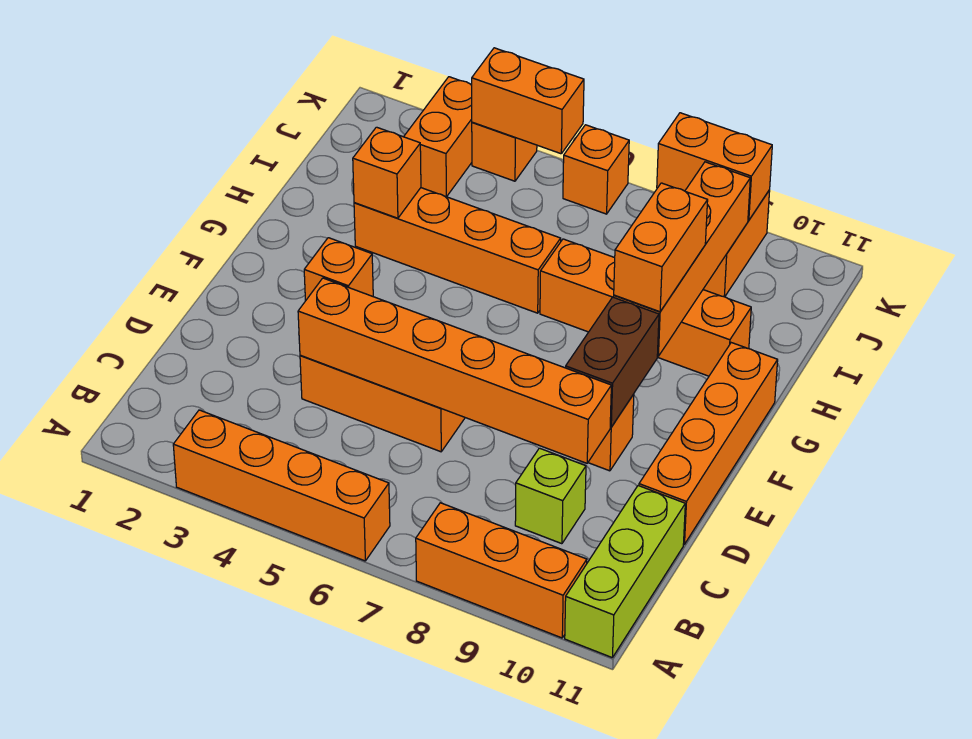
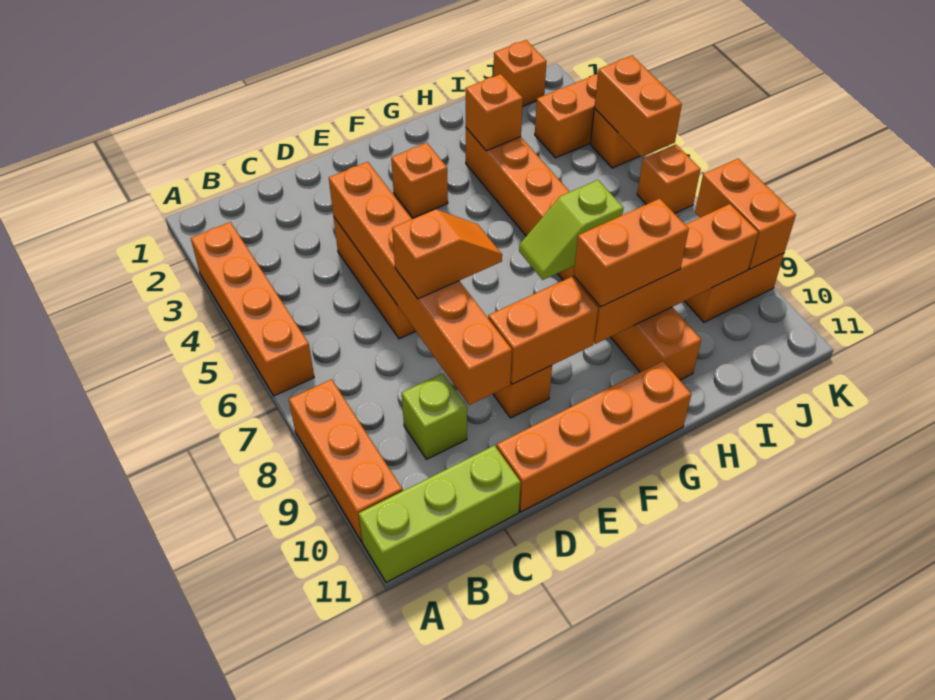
none -> orange 1x2 slope [392,209,502,299]
brown 1x2 brick [566,297,659,427] -> orange 1x2 brick [488,277,598,384]
none -> lime 1x2 slope [519,180,623,280]
none -> orange 1x1 brick [493,40,547,107]

